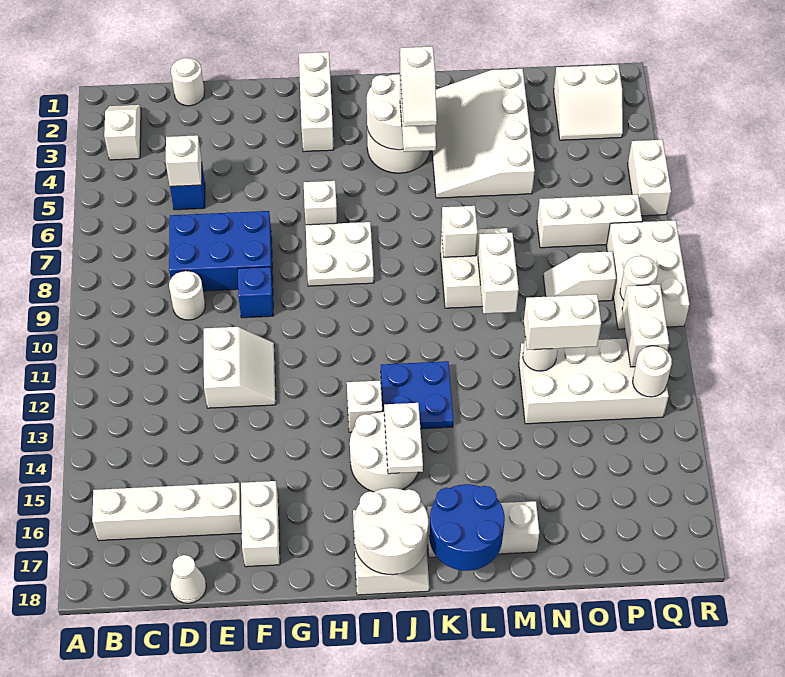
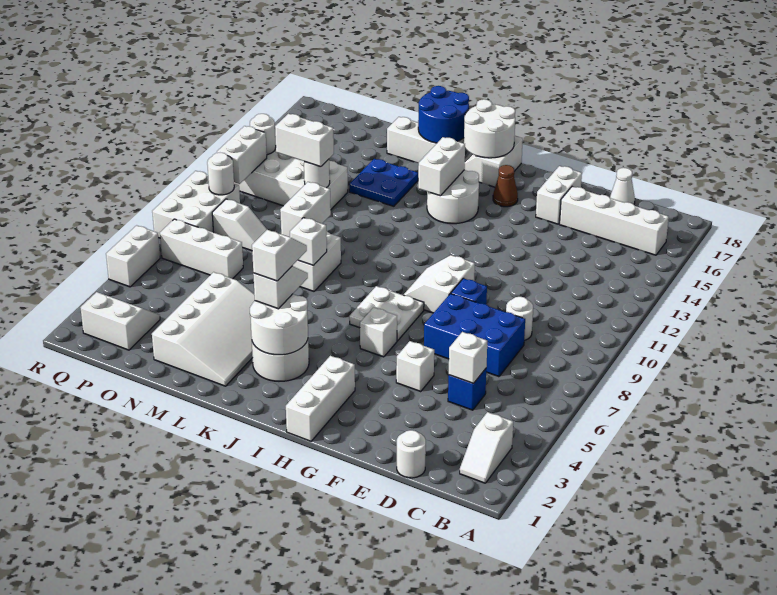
white 2x2 slope [204,327,276,408] -> white 2x2 slope moved to [404,255,475,313]
none -> brown 1x1 cone [493,165,518,207]
white 1x1 brick [347,381,382,432] -> white 1x1 brick moved to [396,341,434,391]
blue 2x2 plate [381,361,453,429] -> blue 2x2 plate moved to [349,159,418,206]
white 1x2 plate [384,403,423,474] -> white 1x2 brick [418,137,465,196]

